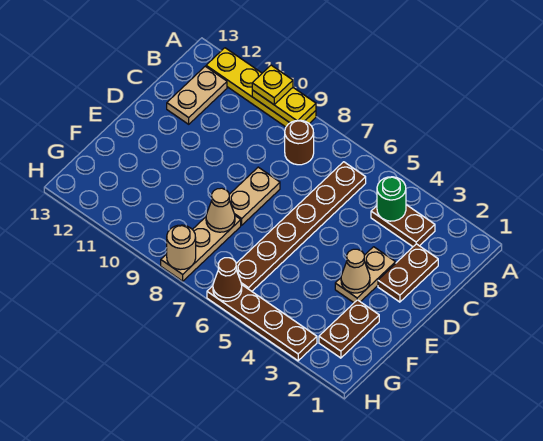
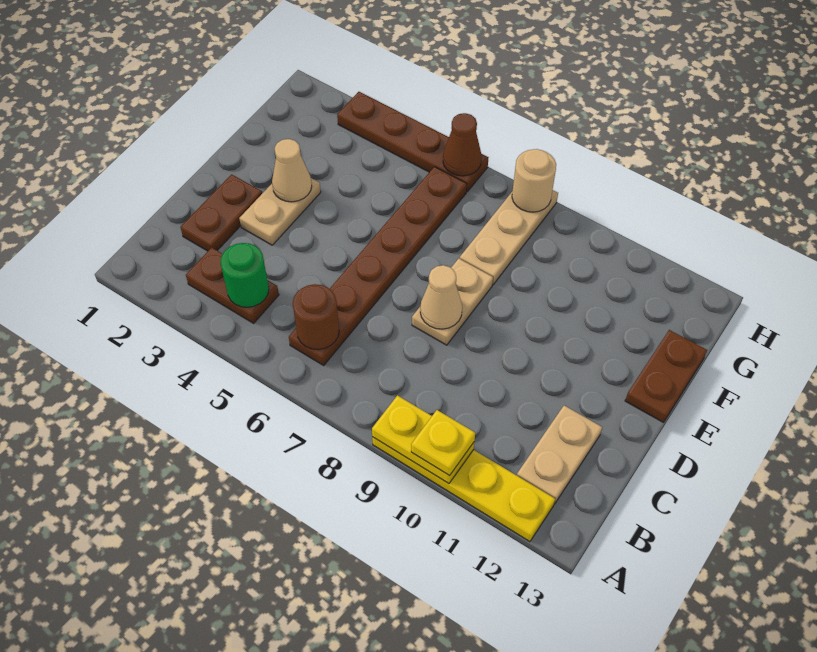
brown 1x1 round brick [285,120,314,165] -> brown 1x1 round brick moved to [293,284,339,350]
brown 1x2 plate [319,300,379,358] -> brown 1x2 plate moved to [625,330,707,422]
tan 1x1 cone [206,188,235,232] -> tan 1x1 cone moved to [420,265,462,329]

